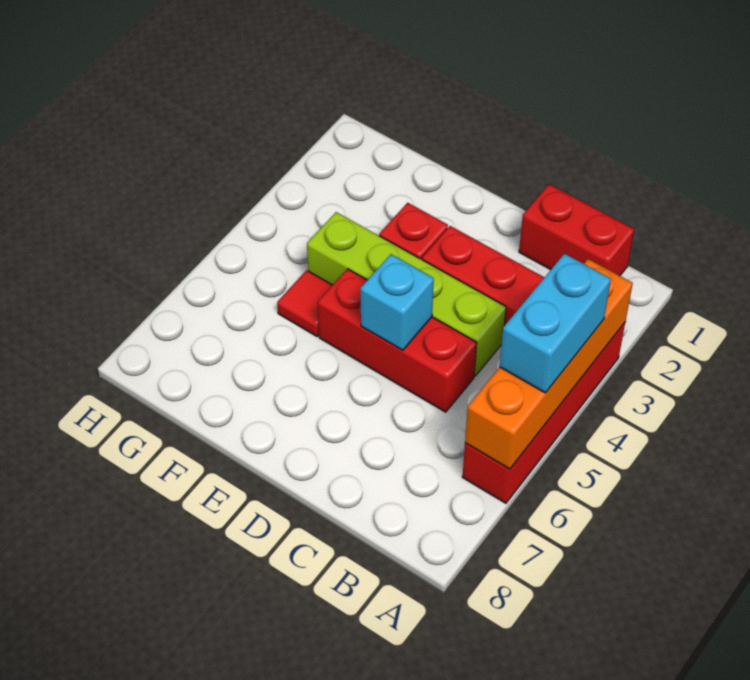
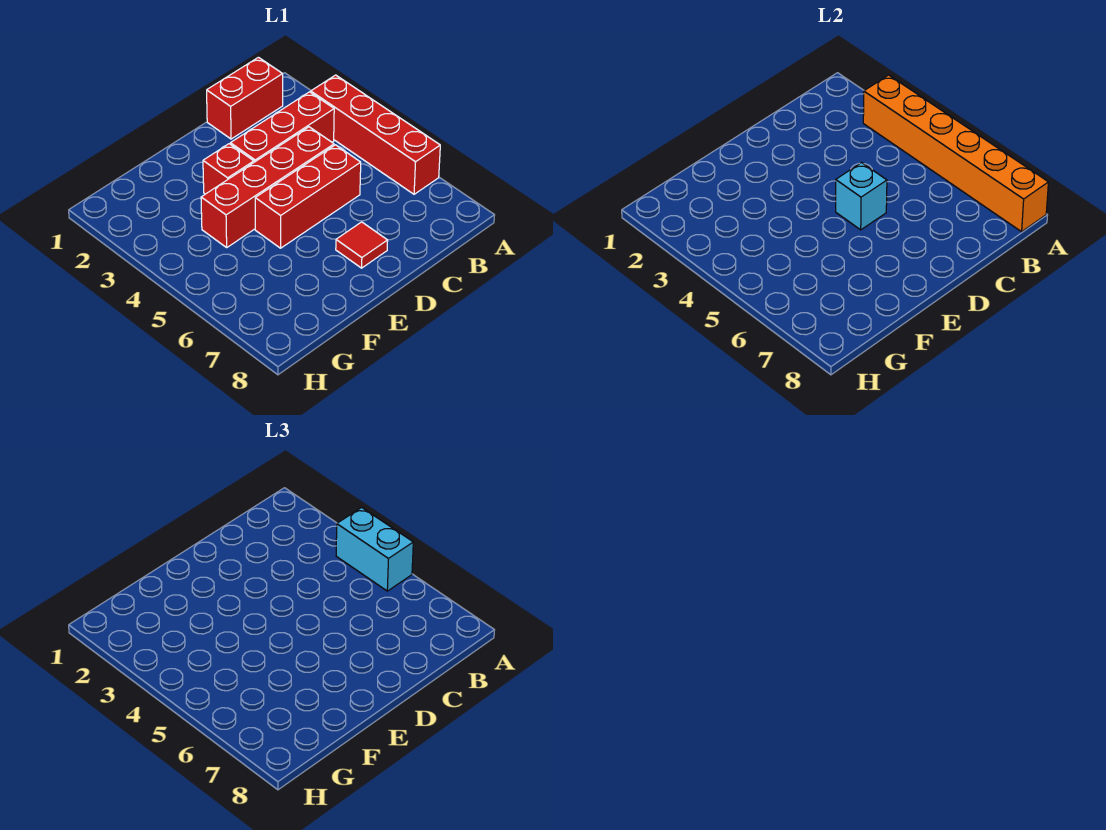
orange 1x4 brick [465,259,633,469] -> orange 1x6 brick [863,75,1048,232]
lime 1x4 brick [307,212,506,376] -> red 1x4 brick [201,127,334,247]
red 1x1 tile [277,270,332,336] -> red 1x1 tile moved to [336,222,388,268]

